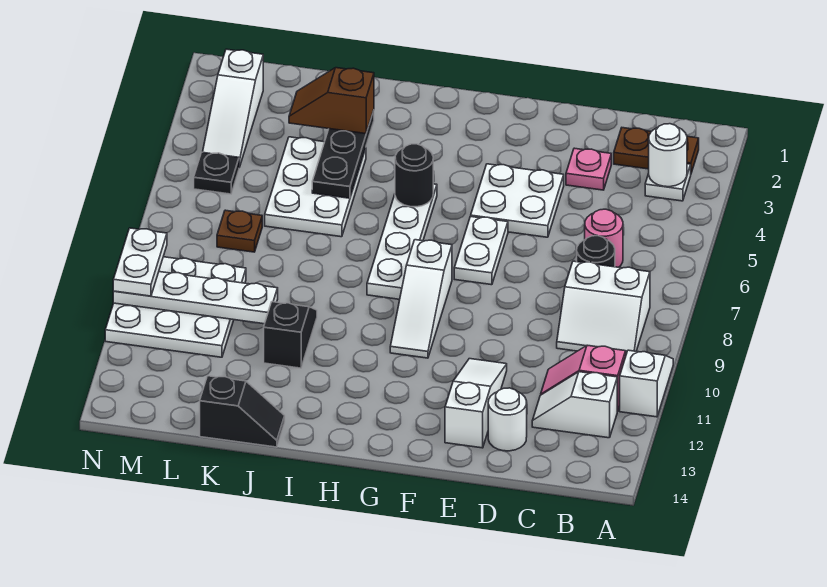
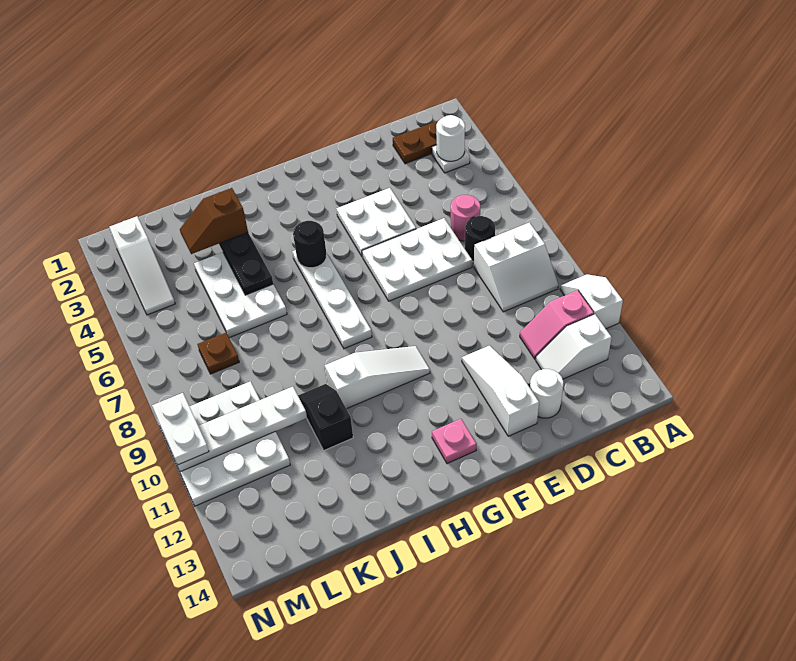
pink 1x1 plate [566,148,611,190] -> pink 1x1 plate moved to [432,419,476,464]
white 1x2 plate [454,217,508,285] -> white 2x3 plate [362,218,472,301]
white 1x3 slope [390,240,452,358] -> white 1x3 slope turned to [325,346,430,409]
black 1x2 slope [200,376,285,447] -> none
black 1x1 plate [194,152,239,194] -> none

